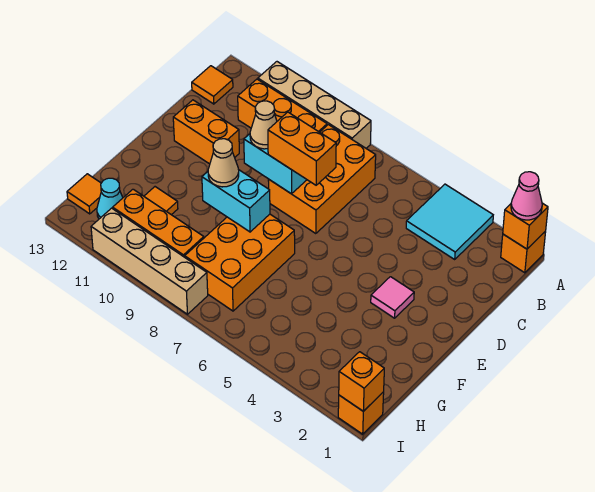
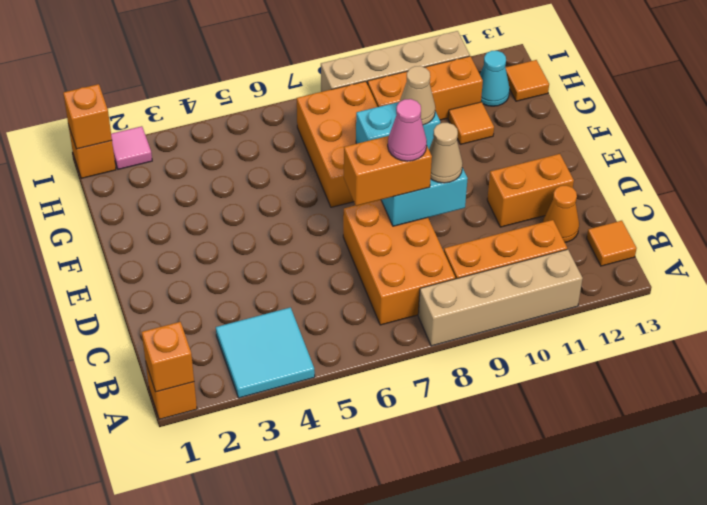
pink 1x1 cone [511,172,542,220] -> pink 1x1 cone moved to [388,99,427,161]
none -> orange 1x1 cone [543,186,579,242]
pink 1x1 tile [371,277,414,318] -> pink 1x1 tile moved to [111,126,152,169]

